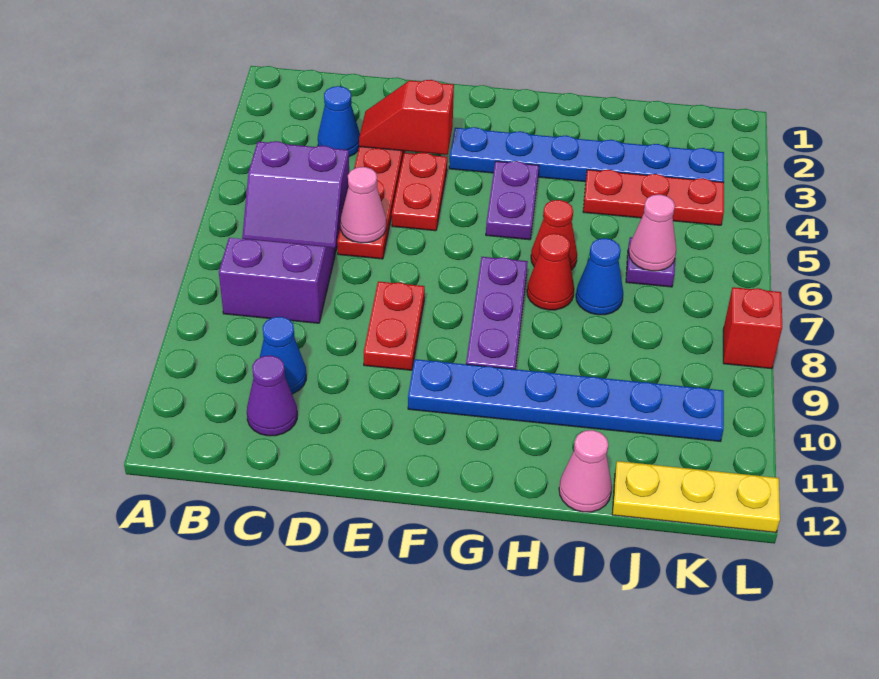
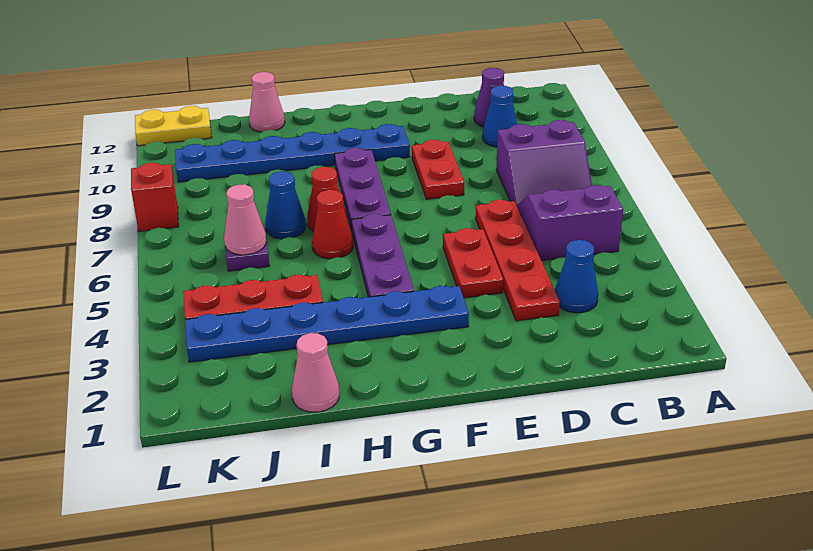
red 1x2 slope [359,80,454,155] -> none
pink 1x1 cone [341,167,386,243] -> pink 1x1 cone moved to [292,333,339,412]
purple 1x2 plate [486,161,539,240] -> purple 1x3 plate [351,214,414,297]
yellow 1x3 plate [612,461,780,533] -> yellow 1x2 plate [135,106,212,146]

